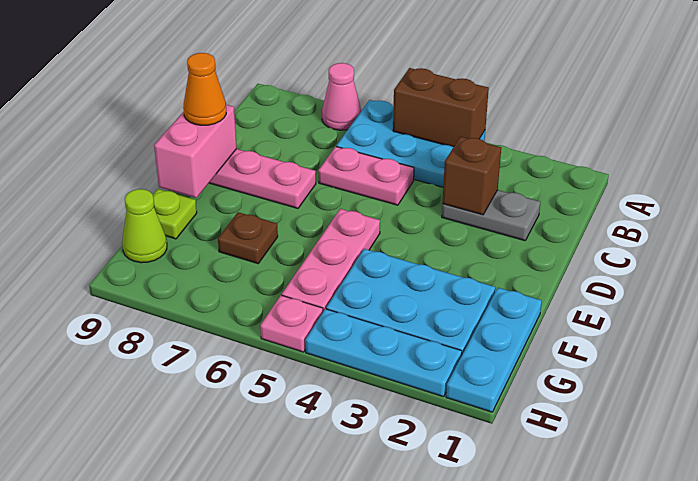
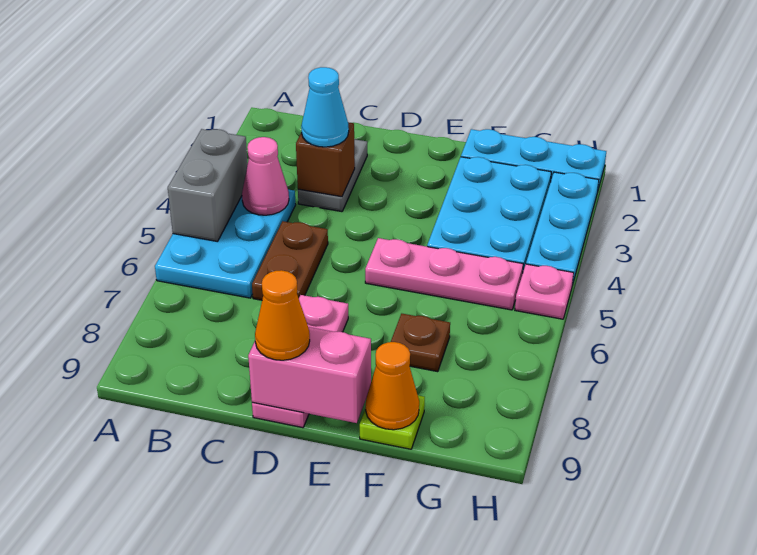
brown 1x2 brick [393,68,489,147] -> grey 1x2 brick [168,129,248,242]
pink 1x1 cone [322,63,361,130] -> pink 1x1 cone moved to [242,137,289,215]
none -> cyan 1x1 cone [301,67,349,147]
pink 1x2 plate [318,147,414,205] -> brown 1x2 plate [252,221,328,300]
none -> orange 1x1 cone [366,342,419,430]
lime 1x1 cone [122,189,167,263] -> none

